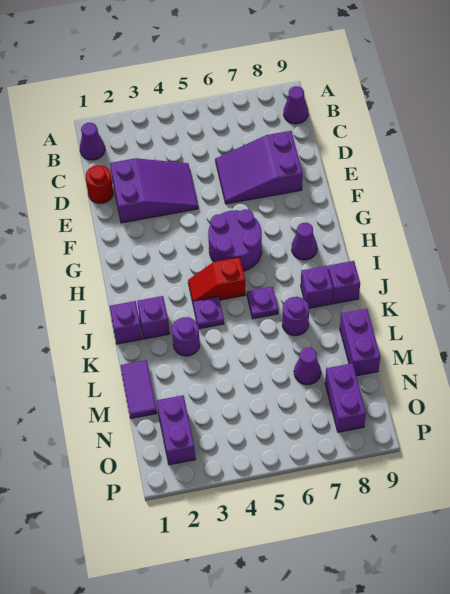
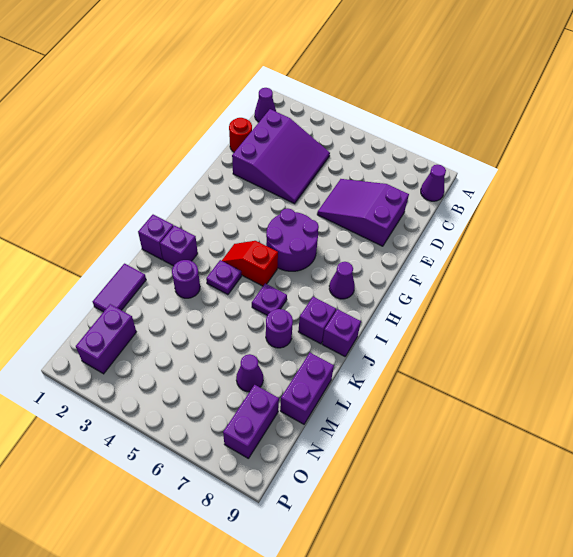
purple 2x3 slope [110,158,198,223] -> purple 3x3 slope [232,109,330,204]

